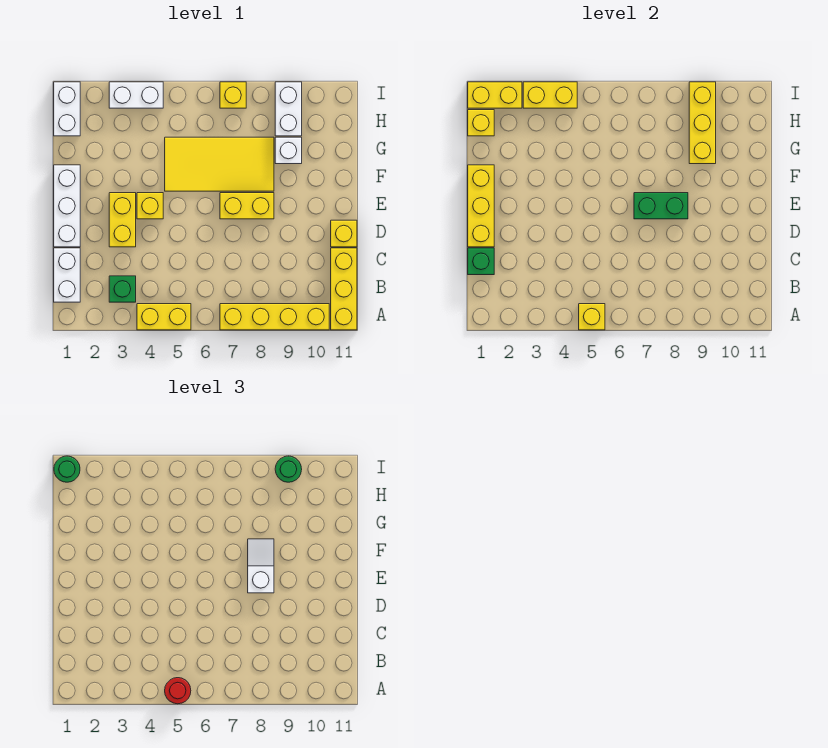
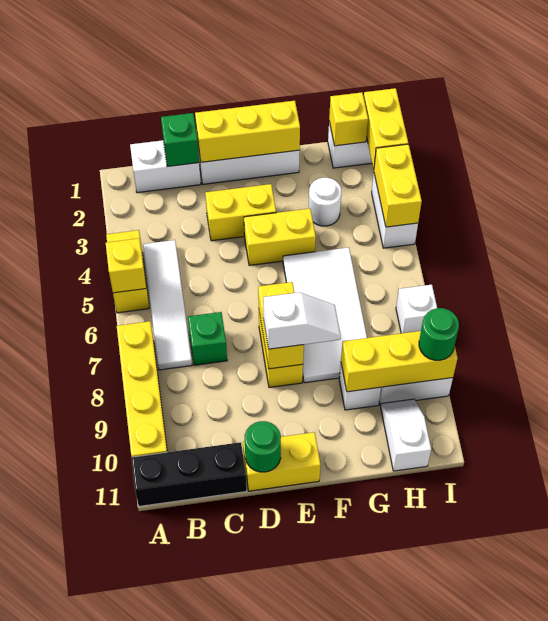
red 1x1 round brick [165,678,191,704] -> none
yellow 1x3 brick [331,248,357,330] -> black 1x3 brick [131,442,247,506]
green 1x1 brick [109,276,136,302] -> green 1x1 brick moved to [188,312,227,365]
none -> white 1x4 tile [143,240,192,370]
yellow 1x1 brick [331,220,357,247] -> yellow 1x2 brick [243,432,320,491]
yellow 1x1 brick [137,193,163,219] -> yellow 1x2 brick [244,209,316,265]
green 1x2 brick [634,193,688,219] -> yellow 1x2 brick [258,282,304,369]
yellow 2x4 tile [165,137,274,191] -> white 2x4 tile [283,248,367,383]
none -> white 1x1 round brick [309,178,341,226]
none -> white 1x2 slope [381,399,431,471]
green 1x1 round brick [54,456,80,482] -> green 1x1 round brick moved to [245,421,281,472]
yellow 1x1 brick [220,82,246,108] -> white 1x1 brick [396,285,437,333]

